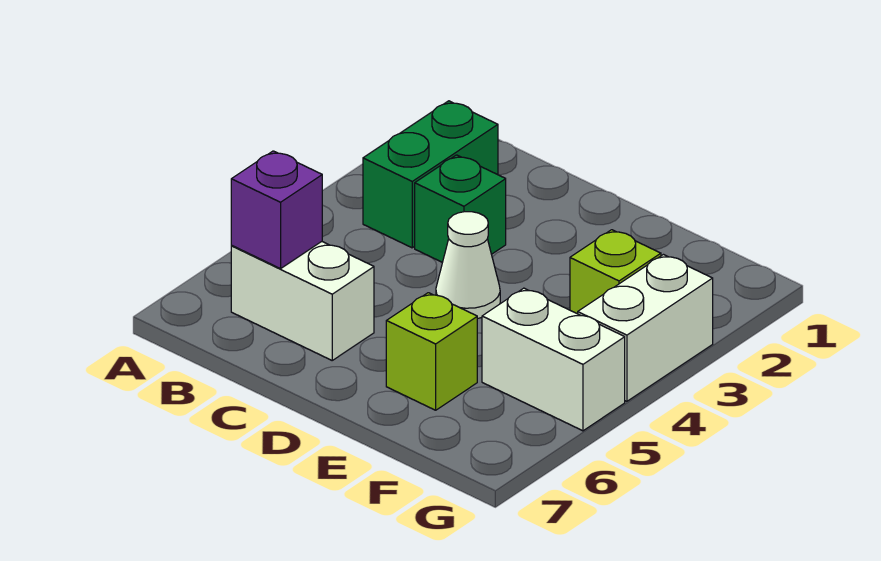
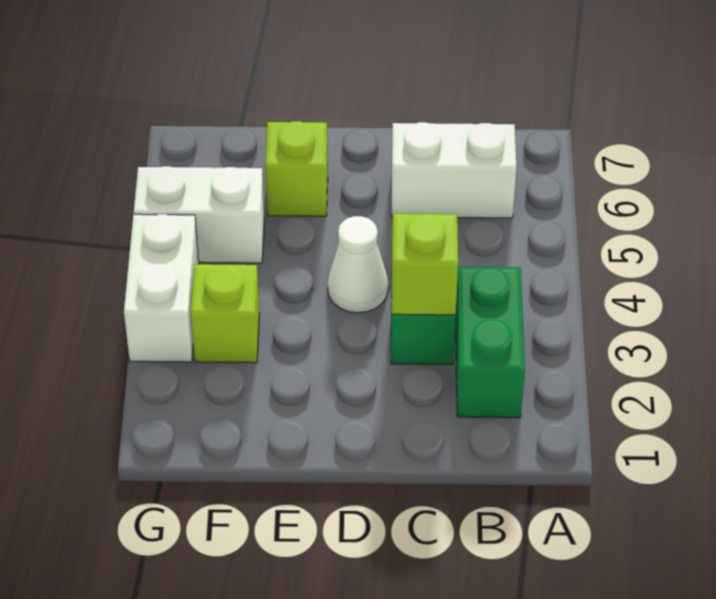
purple 1x1 brick [231,151,322,269] -> none
none -> lime 1x1 brick [392,214,458,315]

